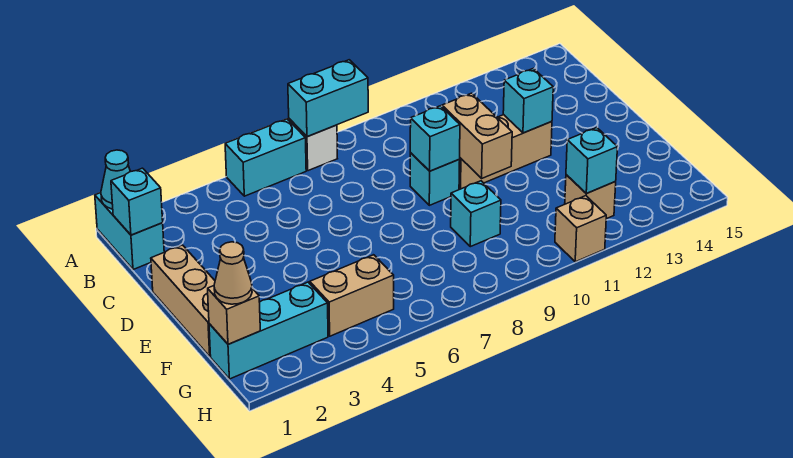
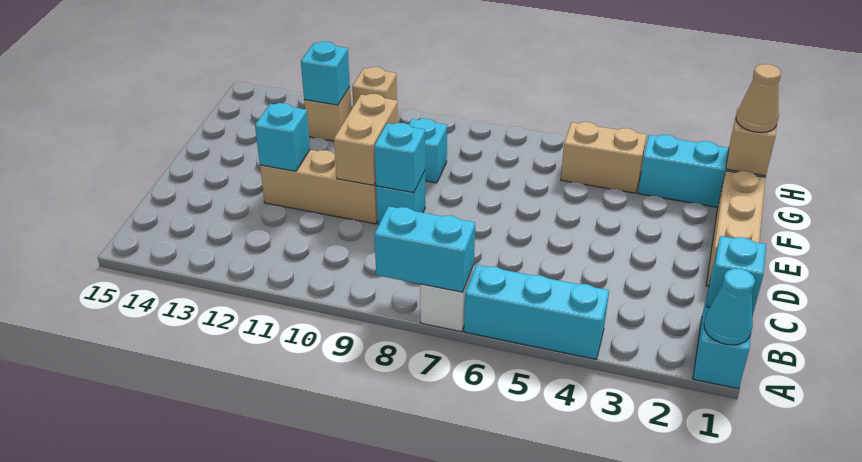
cyan 1x2 brick [225,119,306,196] -> cyan 1x3 brick [464,265,609,359]

